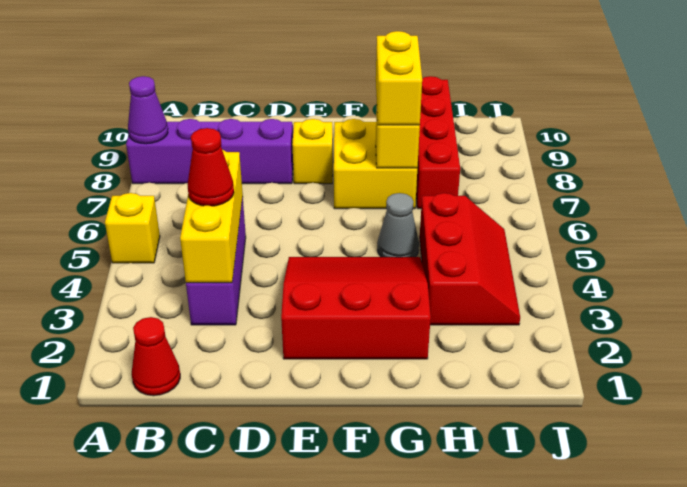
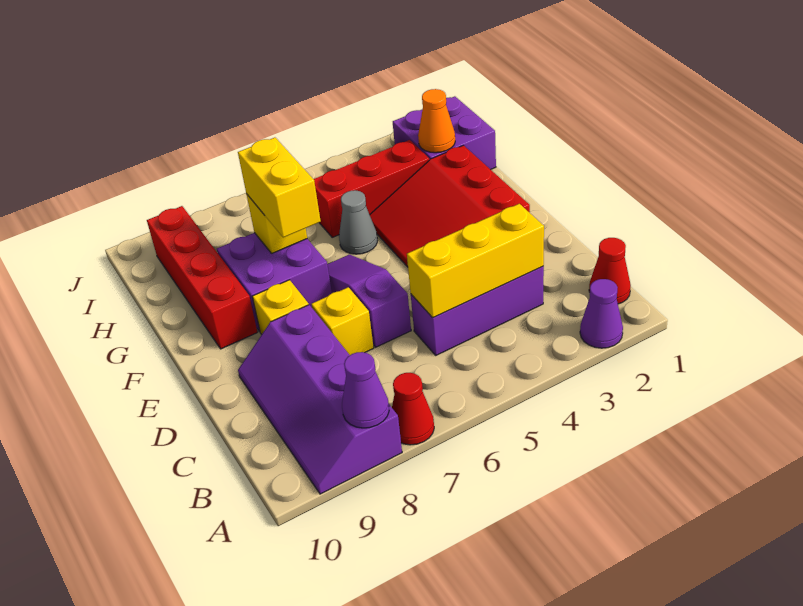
none -> purple 1x1 cone [580,279,623,348]
yellow 1x1 brick [105,193,160,263] -> yellow 1x1 brick moved to [311,287,374,355]
red 1x1 cone [187,128,234,206] -> red 1x1 cone moved to [392,373,434,445]
none -> purple 1x3 slope [327,255,411,347]
yellow 2x2 brick [334,119,417,209] -> purple 2x2 brick [217,233,332,332]
yellow 1x2 brick [376,31,422,125] -> yellow 1x2 brick turned to [238,138,321,238]
none -> purple 2x2 brick [393,96,496,170]
none -> orange 1x1 cone [418,89,455,153]
red 1x4 brick [416,76,460,209] -> red 1x4 brick turned to [147,206,257,349]

